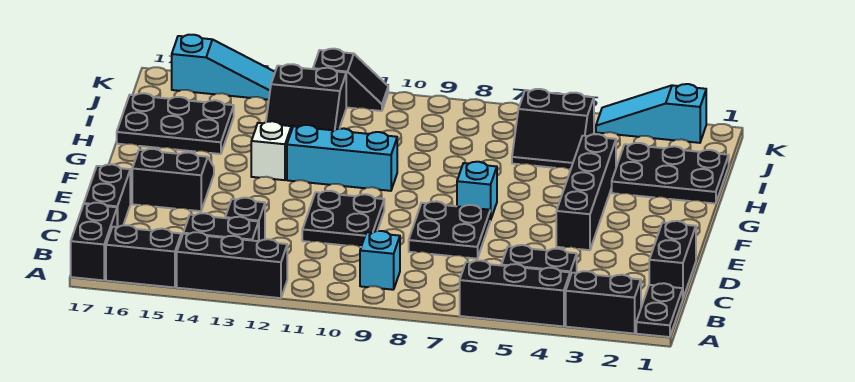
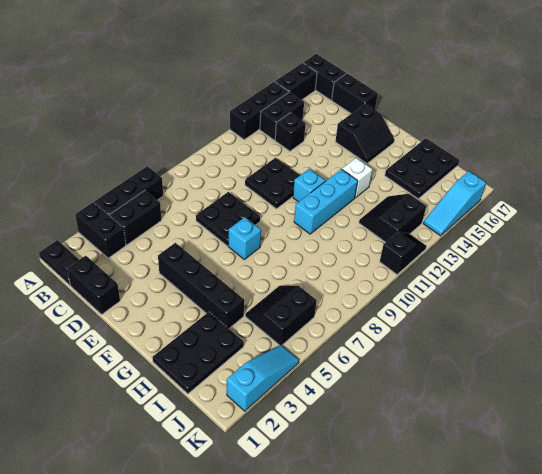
black 1x2 brick [566,271,641,333] -> black 1x2 brick turned to [75,202,126,258]
cyan 1x1 brick [360,231,400,290] -> cyan 1x1 brick moved to [293,169,325,202]
black 1x2 slope [313,49,388,111] -> black 1x2 slope turned to [380,232,427,274]

